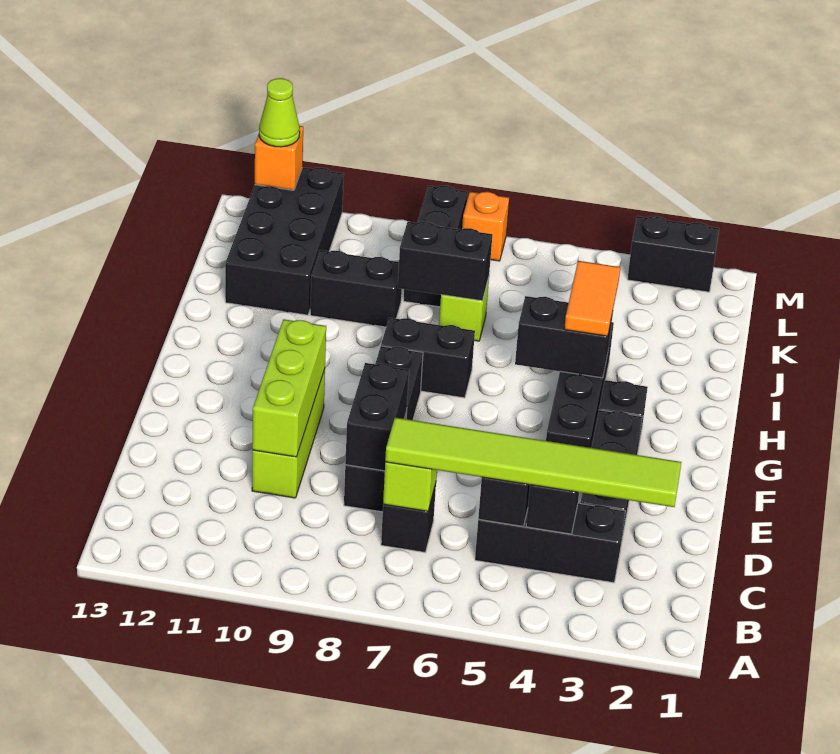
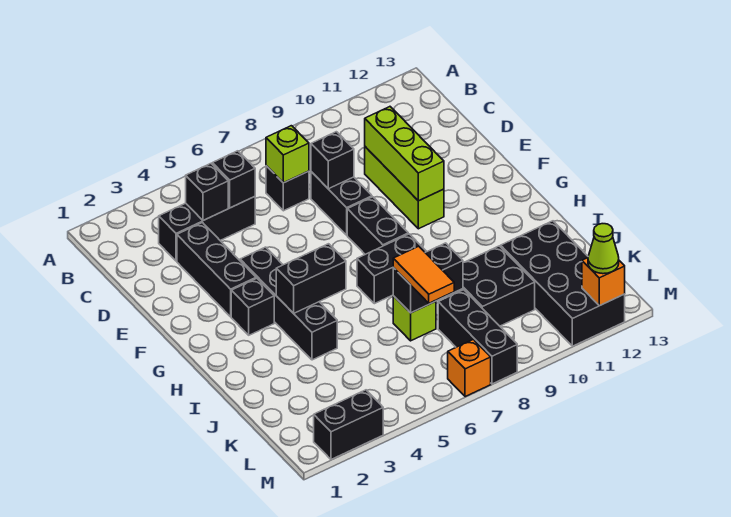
lime 1x6 tile [385,417,681,507] -> none
black 1x2 brick [345,363,409,471] -> black 1x1 brick [311,132,354,189]
orange 1x2 tile [564,261,620,336] -> orange 1x2 tile moved to [393,246,454,303]
black 1x2 brick [310,250,402,327] -> black 2x2 brick [447,246,535,326]

